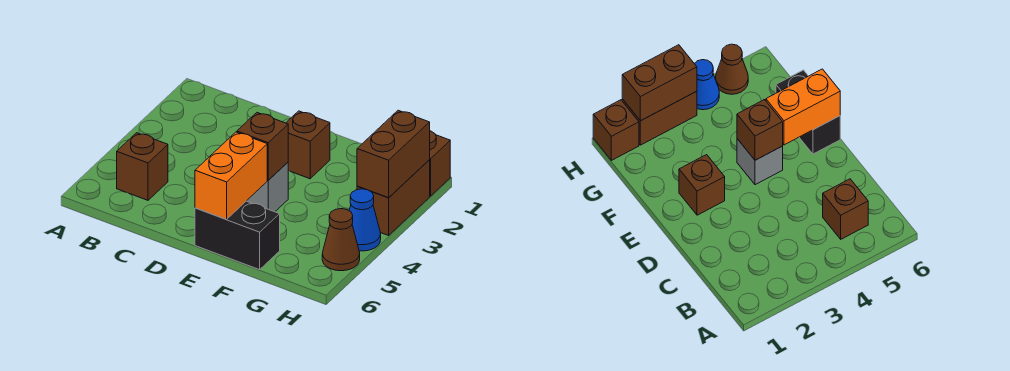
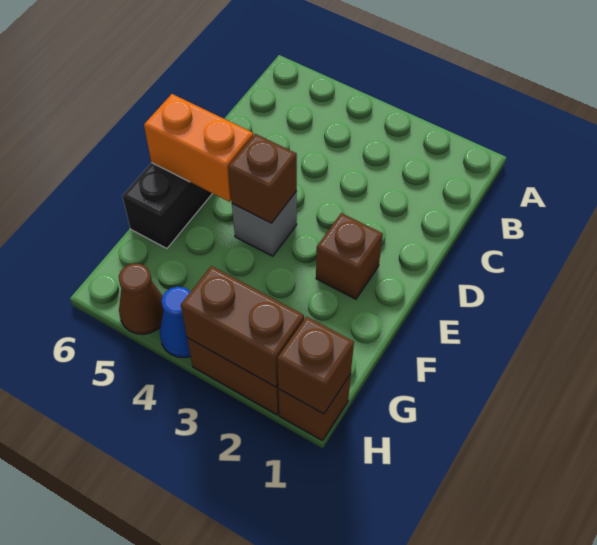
brown 1x1 brick [117,133,168,200] -> brown 1x1 brick moved to [277,317,354,414]

